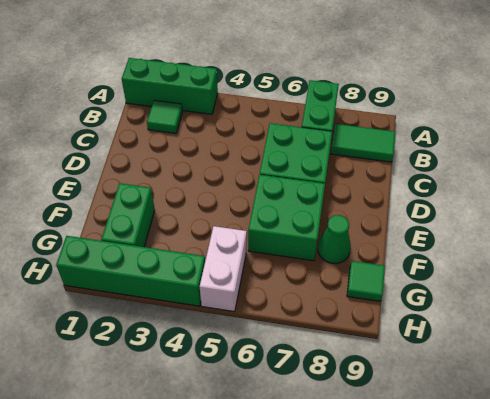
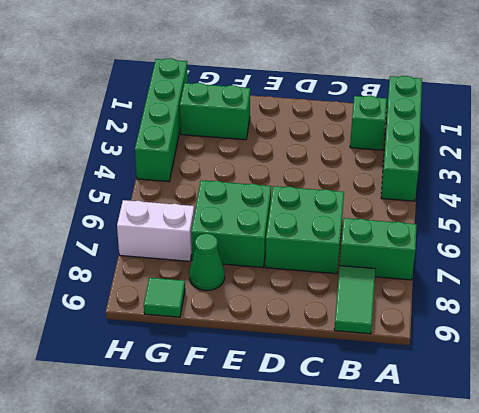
green 1x3 brick [122,58,218,114] -> green 1x4 brick [381,76,422,201]
green 1x1 tile [147,100,183,133] -> green 1x1 brick [350,96,387,150]
white 1x2 brick [200,226,247,312] -> white 1x2 brick moved to [117,200,194,261]

